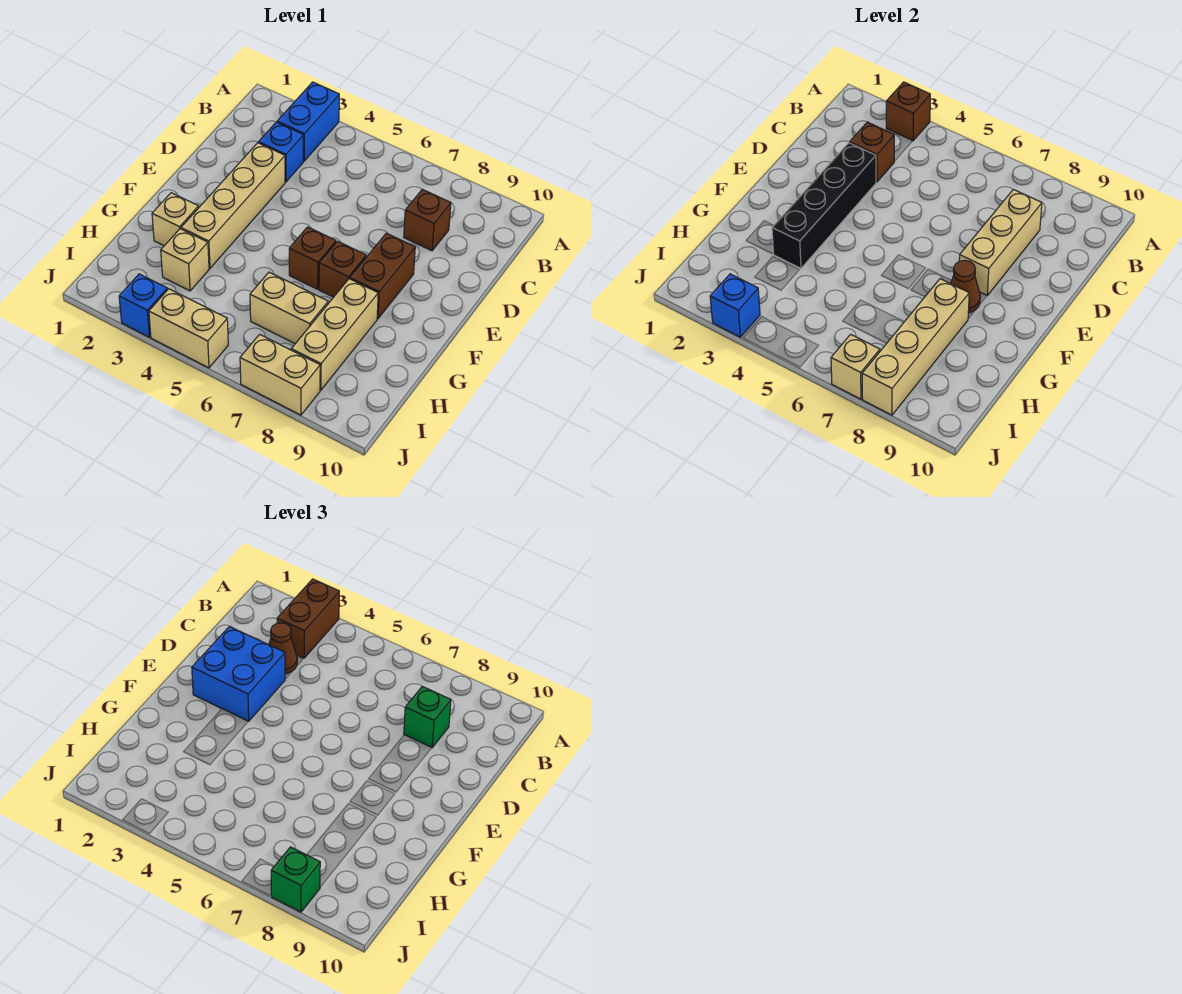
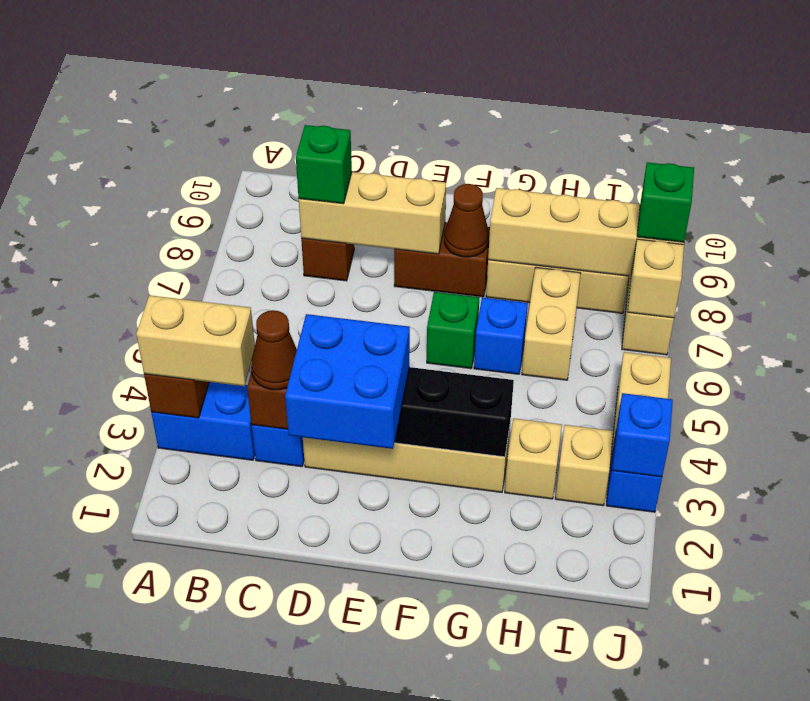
brown 1x2 brick [277,579,339,658] -> tan 1x2 brick [136,295,255,386]
brown 1x1 brick [289,227,336,289] -> green 1x1 brick [427,292,479,369]
brown 1x1 brick [319,241,366,297] -> none
tan 1x1 brick [152,193,199,246] -> tan 1x1 brick moved to [555,425,613,506]
none -> blue 1x1 brick [474,297,528,374]

